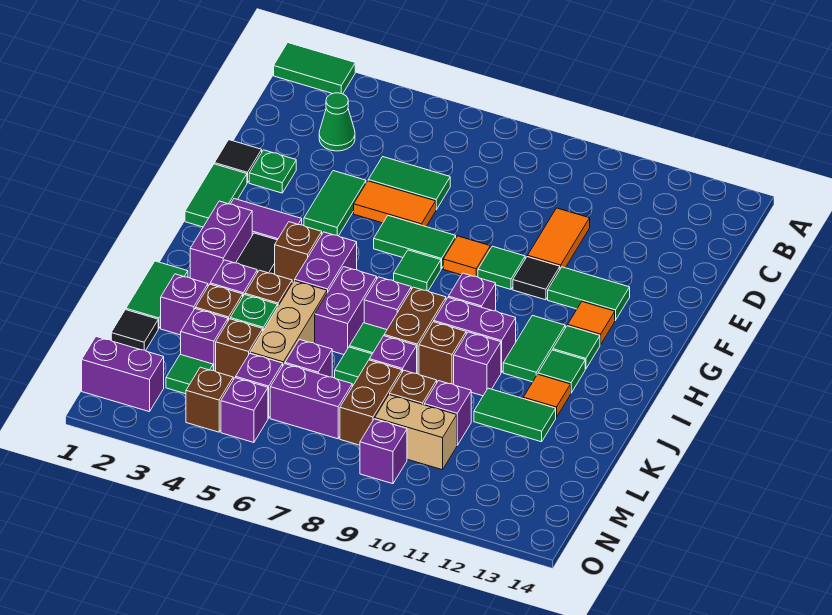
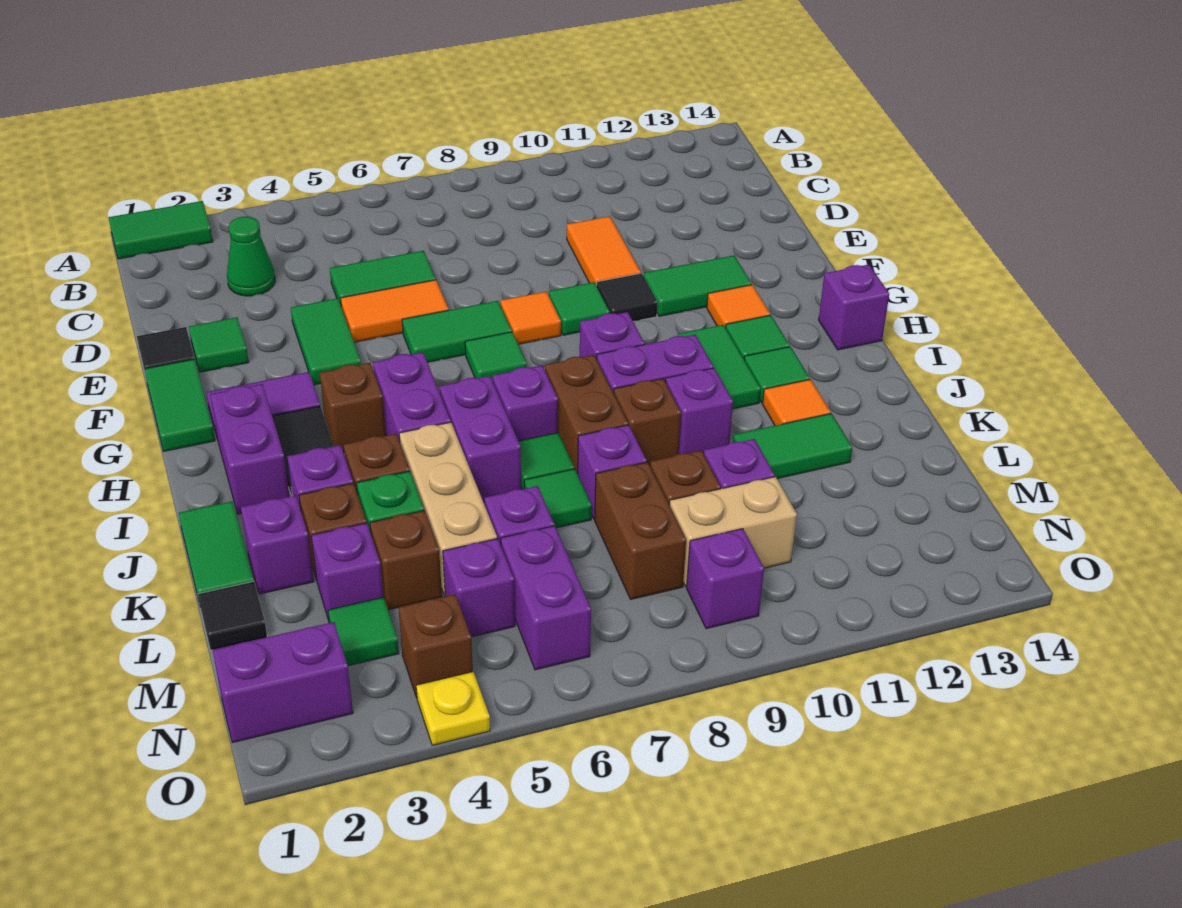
green 1x1 plate [249,150,296,193] -> green 1x1 tile [189,317,249,372]
purple 1x2 brick [270,364,352,439] -> purple 1x2 brick turned to [501,526,591,670]
purple 1x1 brick [221,378,268,443] -> purple 1x1 brick moved to [819,265,889,350]
none -> yellow 1x1 plate [416,672,490,745]

